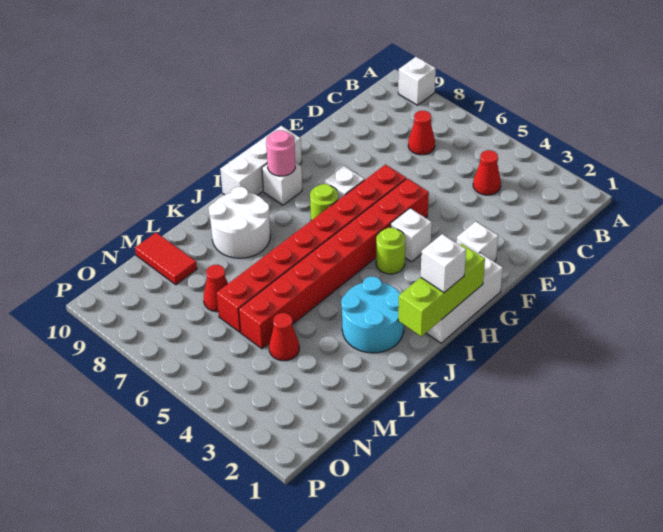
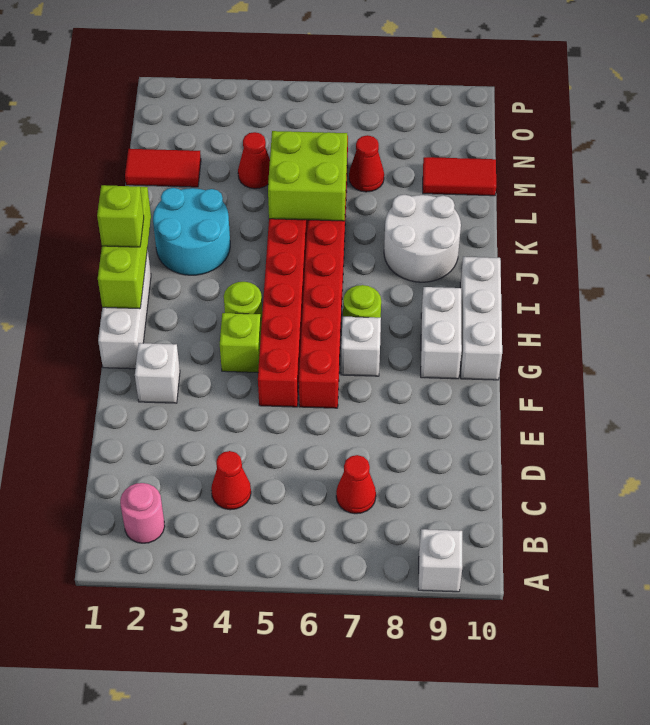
white 1x1 brick [391,208,432,262] -> lime 1x1 brick [220,313,261,372]
white 1x1 brick [262,162,302,205] -> white 1x2 brick [421,287,462,379]
pink 1x1 round brick [266,130,295,176] -> pink 1x1 round brick moved to [120,483,165,543]
white 1x1 brick [421,234,466,293] -> lime 1x1 brick [97,185,144,247]
none -> lime 2x2 brick [268,131,347,221]
none -> red 1x2 tile [125,149,201,187]

